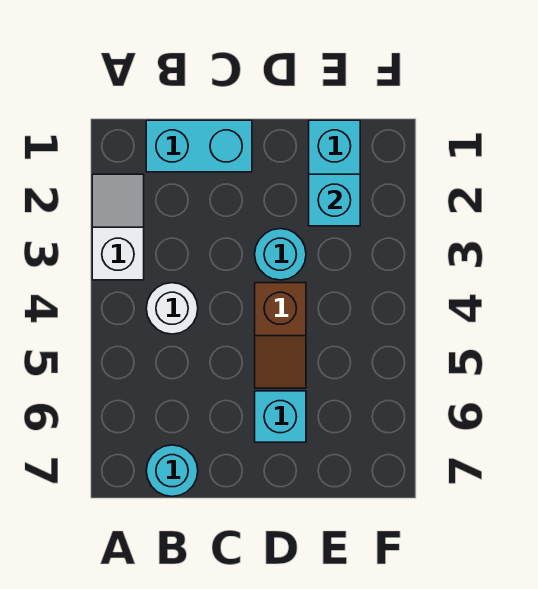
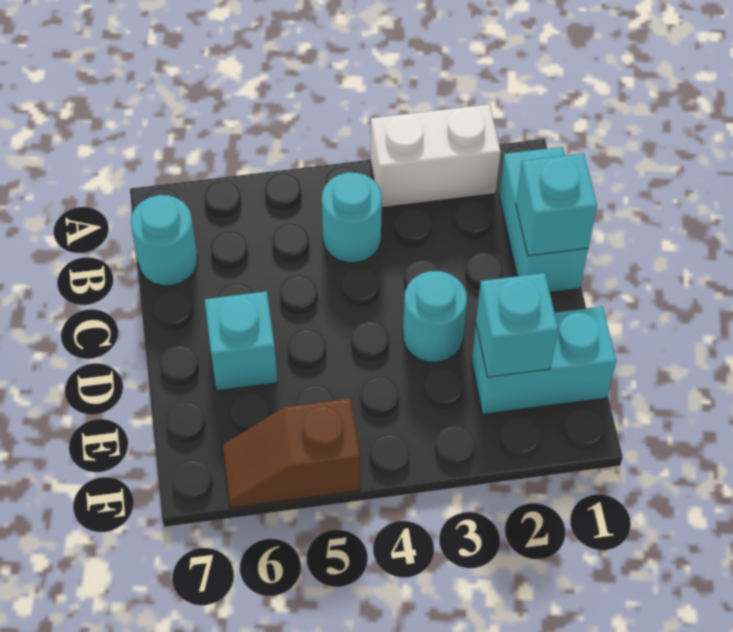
white 1x2 slope [92,174,144,280] -> white 1x2 brick [370,104,501,207]
white 1x1 round brick [146,283,198,334] -> cyan 1x1 round brick [322,172,382,263]
none -> cyan 1x1 brick [516,153,597,256]
brown 1x2 slope [255,283,306,388] -> brown 1x2 slope moved to [223,398,360,508]

